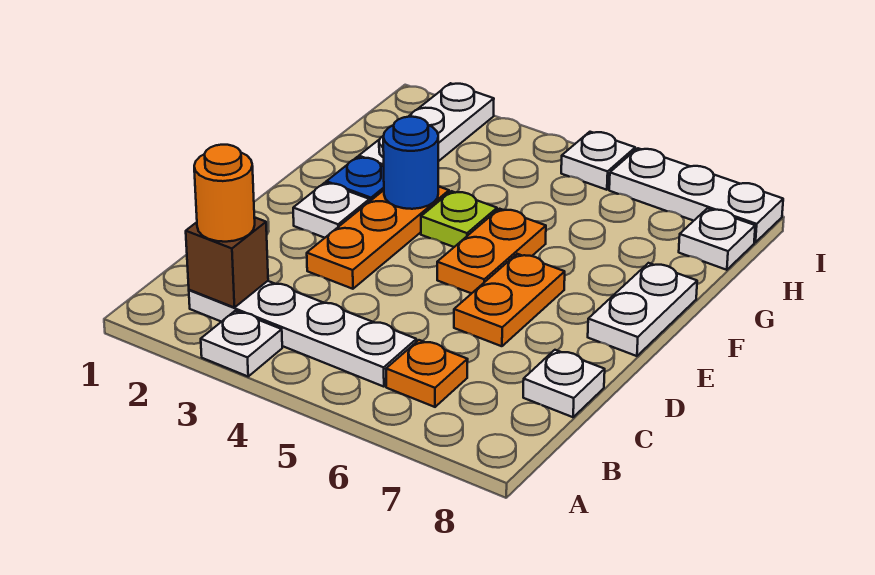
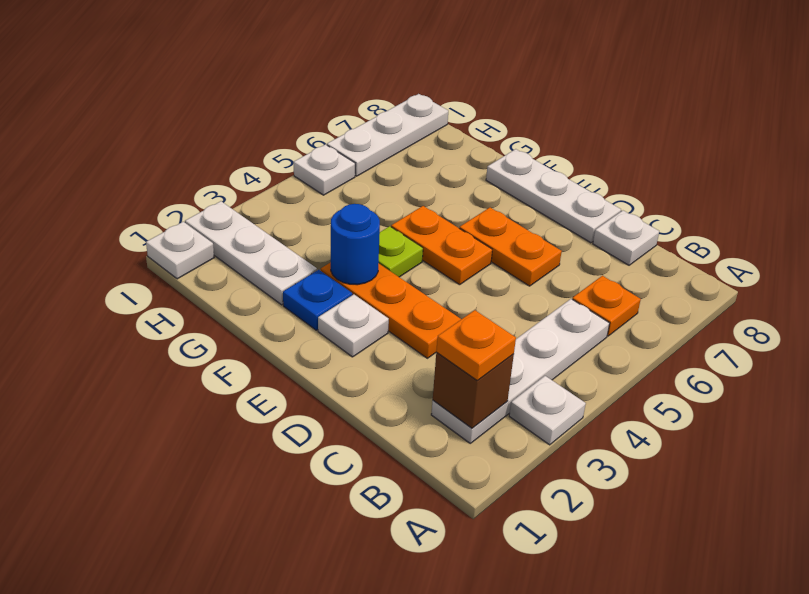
orange 1x1 round brick [194,145,255,242] -> orange 1x1 plate [436,310,516,380]
white 1x2 plate [588,263,697,356] -> white 1x3 plate [486,149,621,243]
white 1x1 plate [679,208,755,270] -> white 1x1 plate moved to [146,222,214,279]

